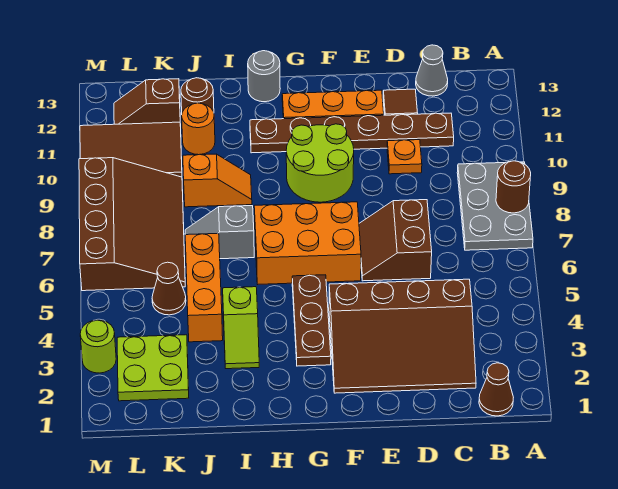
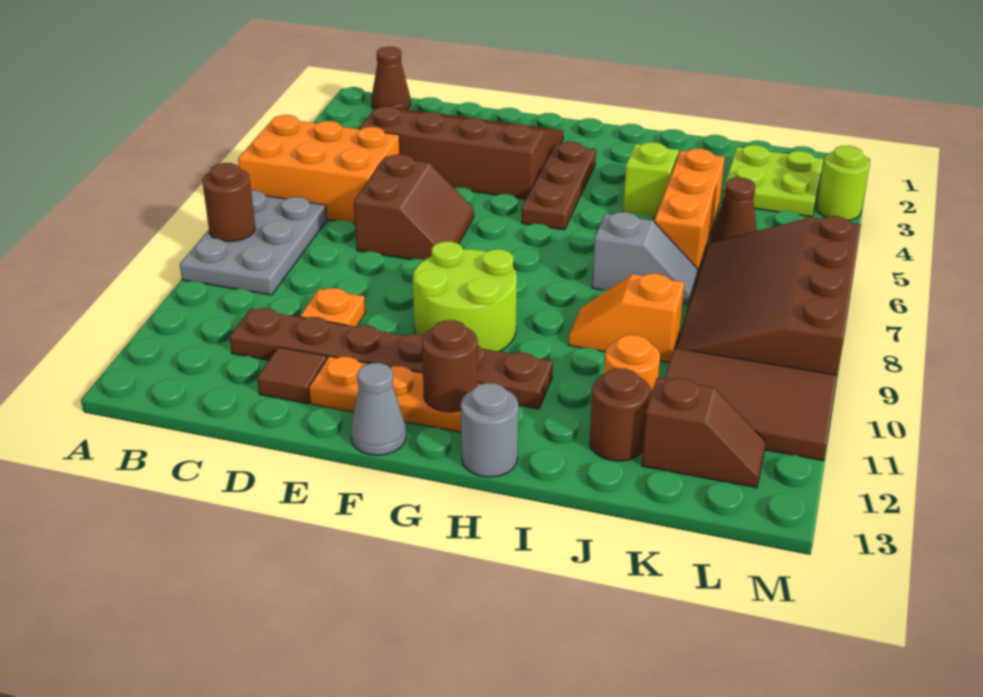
grey 1x1 cone [416,45,448,96] -> grey 1x1 cone moved to [351,363,406,455]
orange 2x3 brick [254,202,361,284] -> orange 2x3 brick moved to [238,115,400,224]
none -> brown 1x1 round brick [422,320,478,412]

